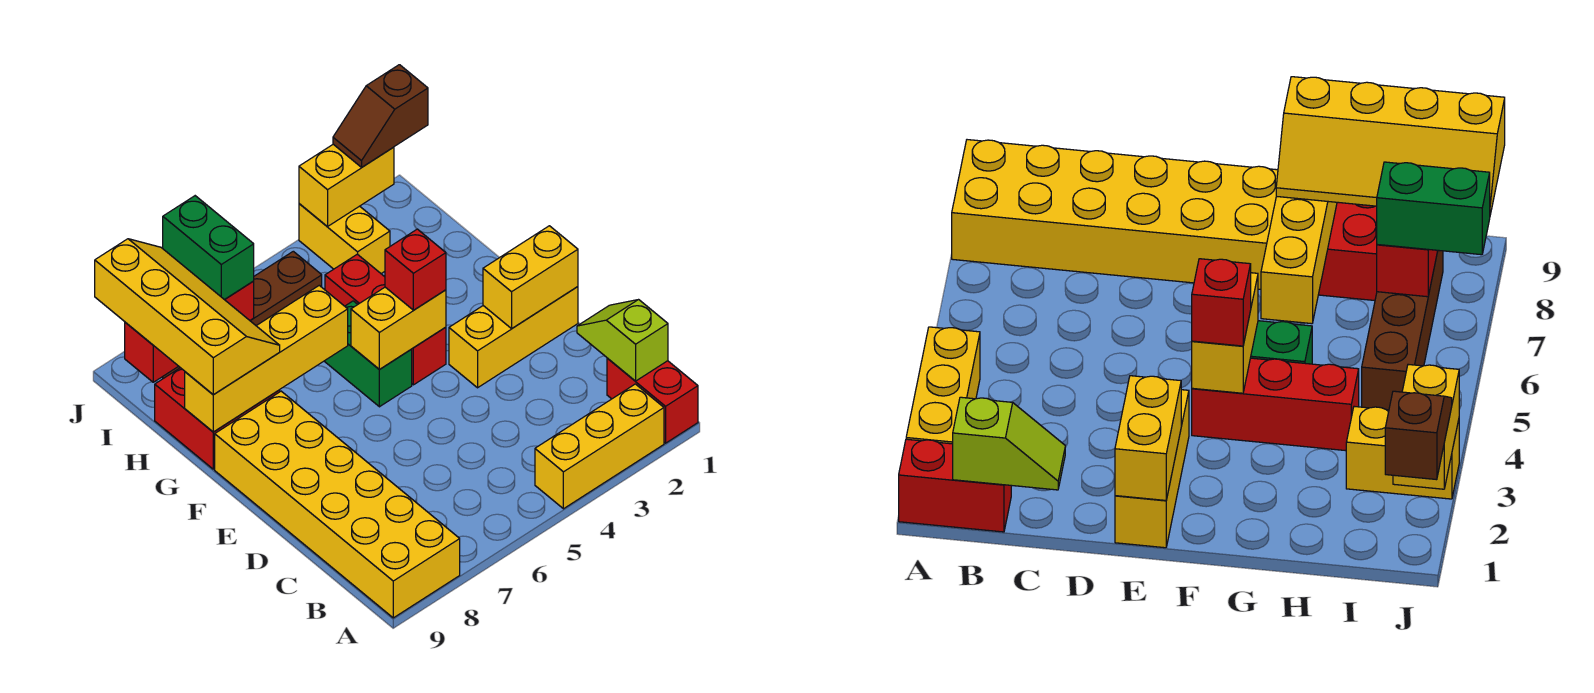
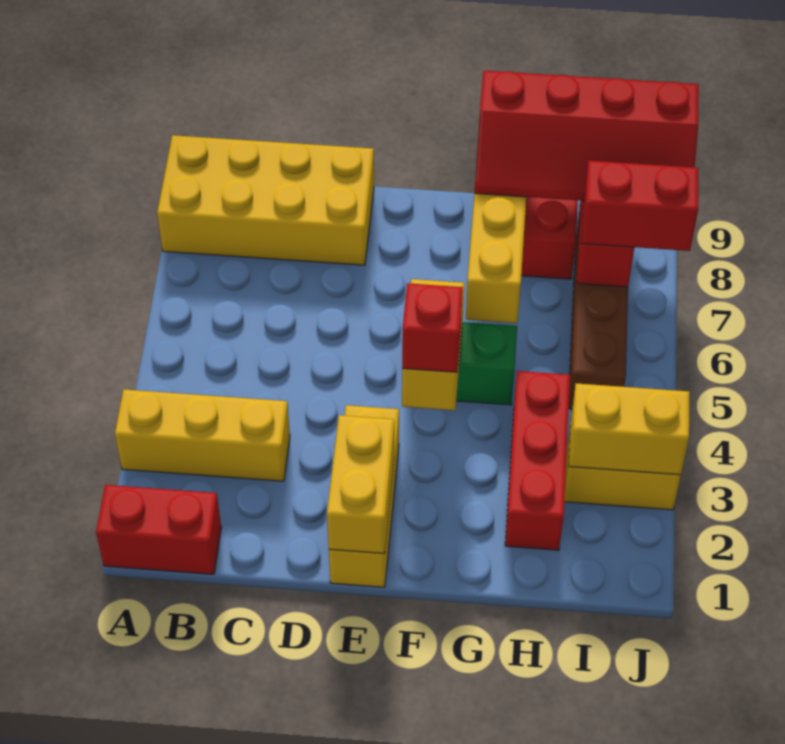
yellow 1x3 brick [535,384,664,509] -> yellow 1x3 brick turned to [115,389,290,481]
yellow 2x6 brick [215,391,460,618] -> yellow 2x4 brick [157,135,374,265]
lime 1x2 slope [577,300,668,381] -> none
red 1x3 brick [325,254,446,385] -> red 1x3 brick turned to [505,371,570,550]
yellow 2x4 slope [95,239,280,395] -> red 2x4 slope [475,71,699,201]
green 1x2 brick [163,196,254,300] -> red 1x2 brick [582,161,698,251]
brown 1x2 slope [333,65,428,167] -> none
yellow 1x2 brick [299,144,394,226] -> yellow 1x2 brick turned to [569,383,689,475]

